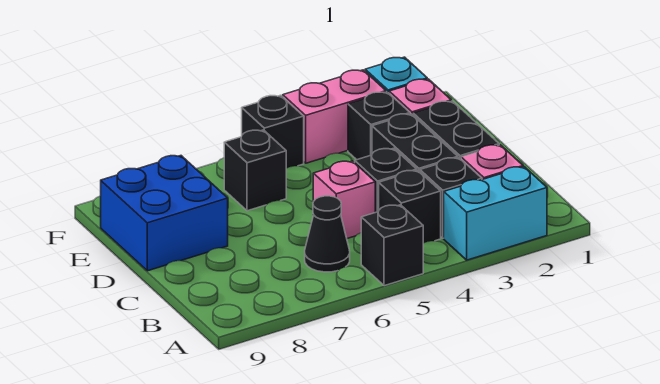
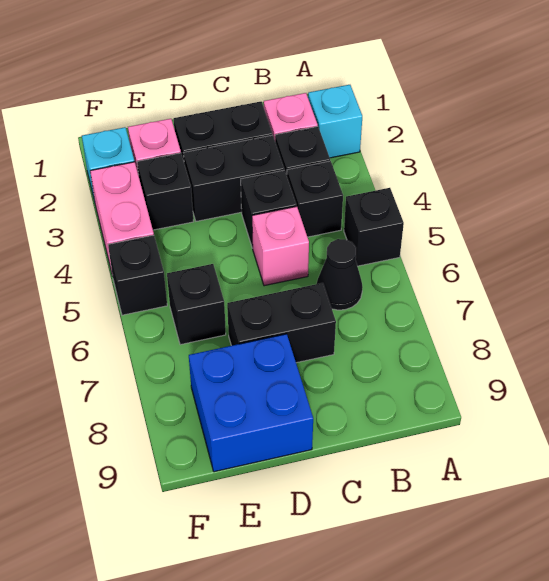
cyan 1x2 brick [444,167,547,260] -> cyan 1x1 brick [308,85,362,158]
none -> black 1x2 brick [227,283,336,363]

